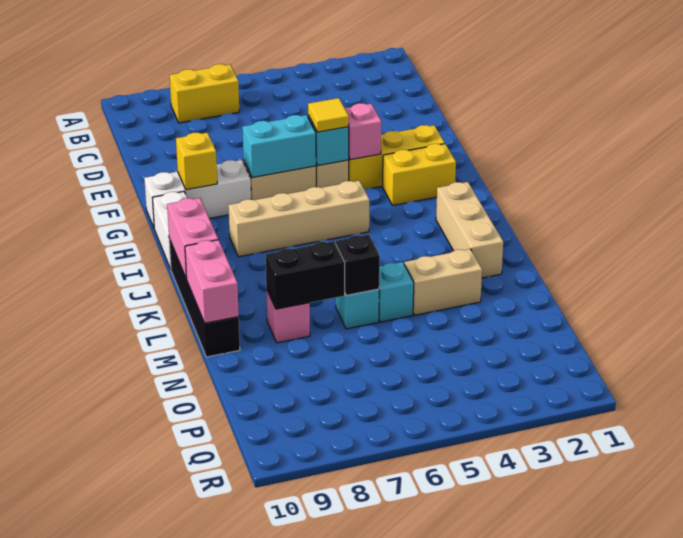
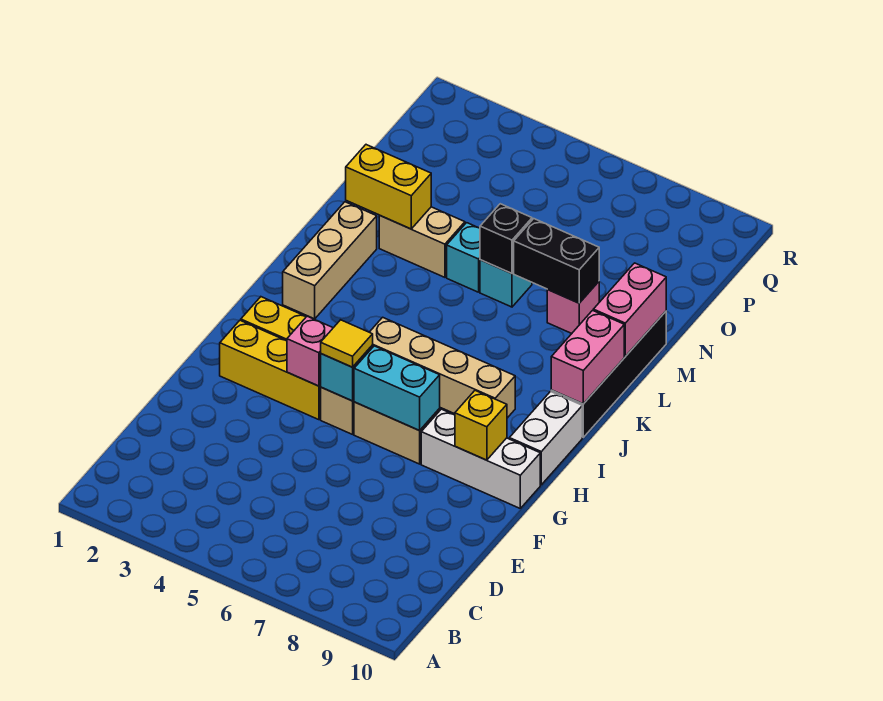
yellow 1x2 brick [170,64,239,123] -> yellow 1x2 brick moved to [346,145,431,229]

